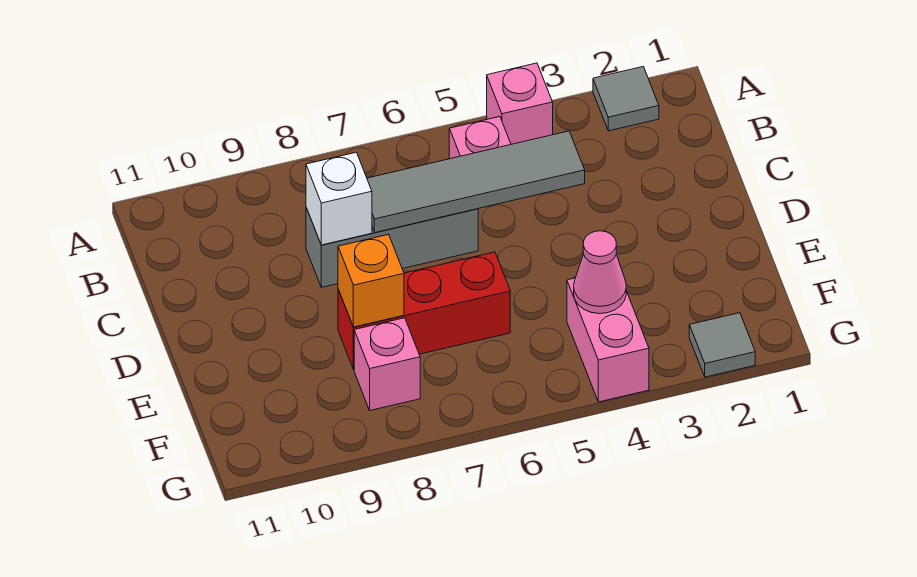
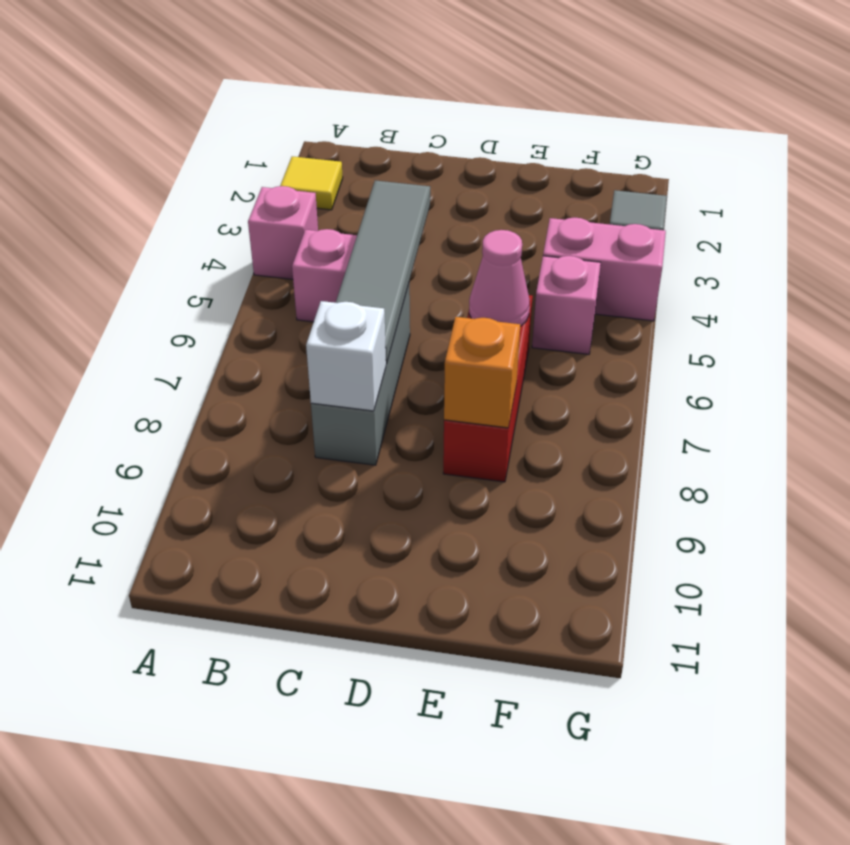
grey 1x1 tile [593,67,659,131] -> yellow 1x1 tile [280,156,343,210]
pink 1x1 cone [574,231,626,314] -> pink 1x1 cone moved to [469,230,530,326]
pink 1x1 brick [354,318,420,410] -> pink 1x1 brick moved to [532,256,601,354]

